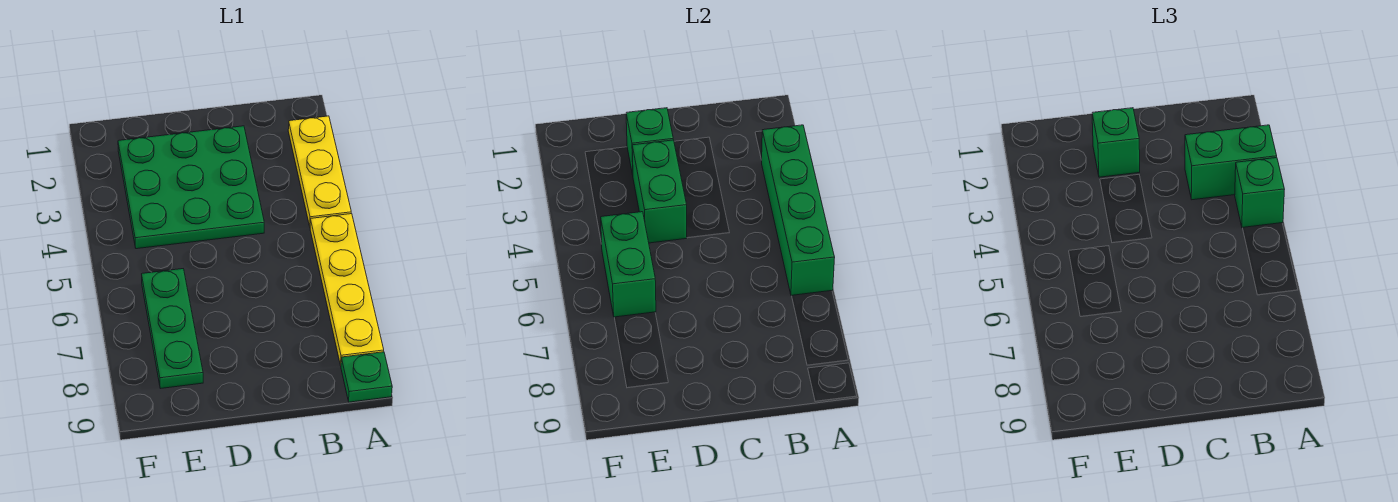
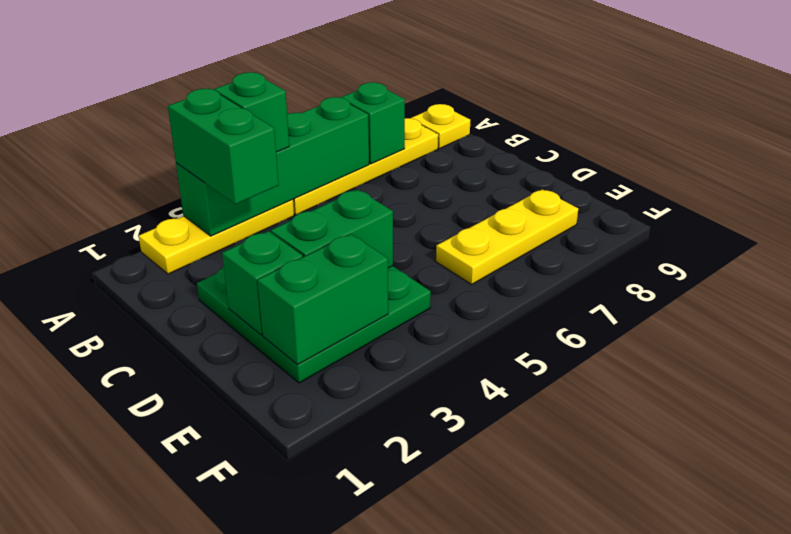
green 1x1 plate [341,352,392,402] -> yellow 1x1 plate [412,104,470,149]
green 1x1 brick [1092,108,1140,177] -> green 1x1 brick moved to [341,82,405,164]
green 1x2 brick [601,212,656,317] -> green 1x2 brick moved to [257,234,388,364]
green 1x3 plate [142,269,203,389] -> yellow 1x3 plate [436,189,578,284]

